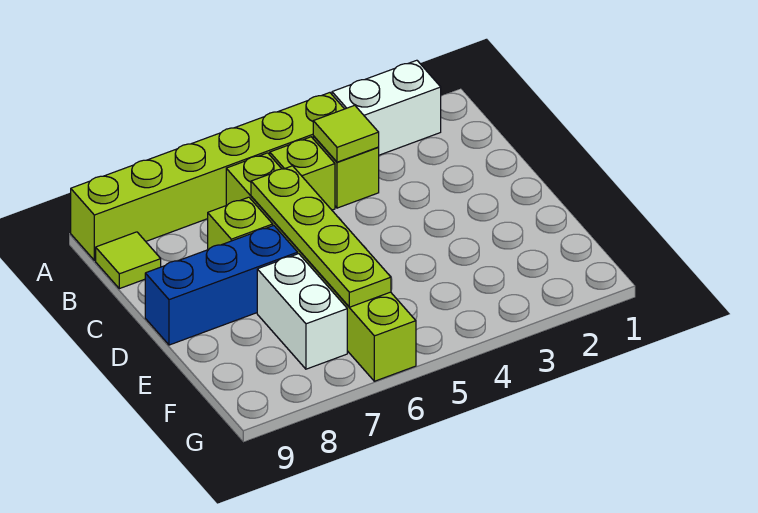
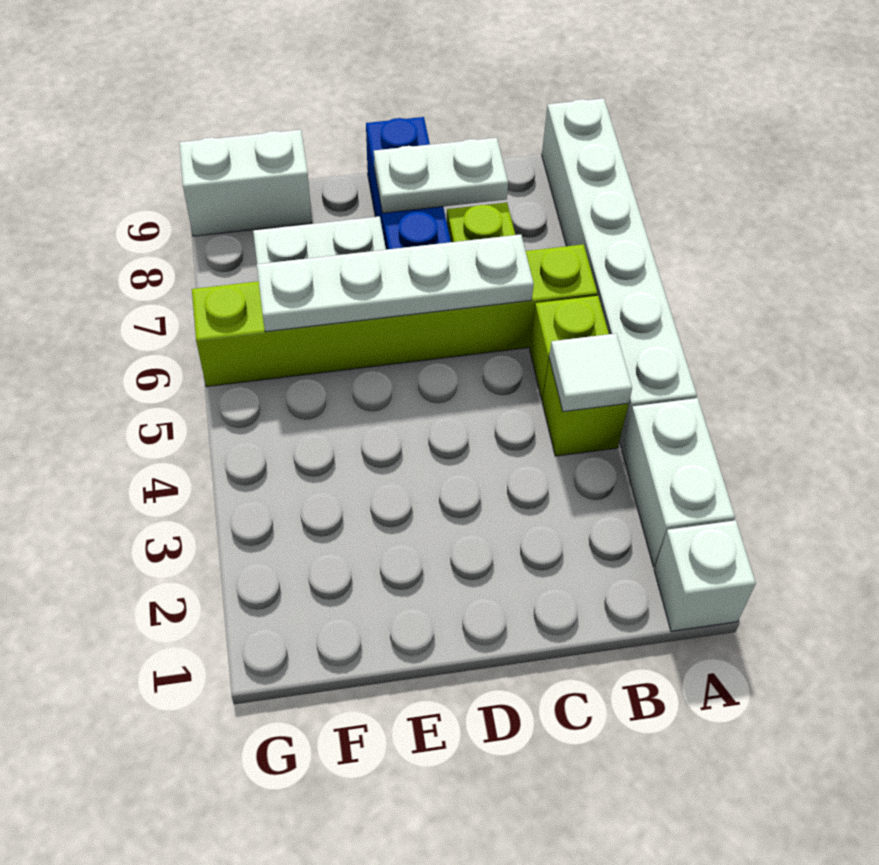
none -> white 1x1 brick [654,520,756,631]
lime 1x6 brick [71,93,344,260] -> white 1x6 brick [542,98,697,448]
lime 1x1 tile [313,105,379,162] -> white 1x1 tile [549,333,632,412]
lime 1x1 tile [96,232,161,289] -> none
lime 1x4 plate [251,166,391,307] -> white 1x4 plate [257,234,534,332]
none -> white 1x2 plate [374,138,508,213]
none -> white 1x2 brick [179,130,312,236]

